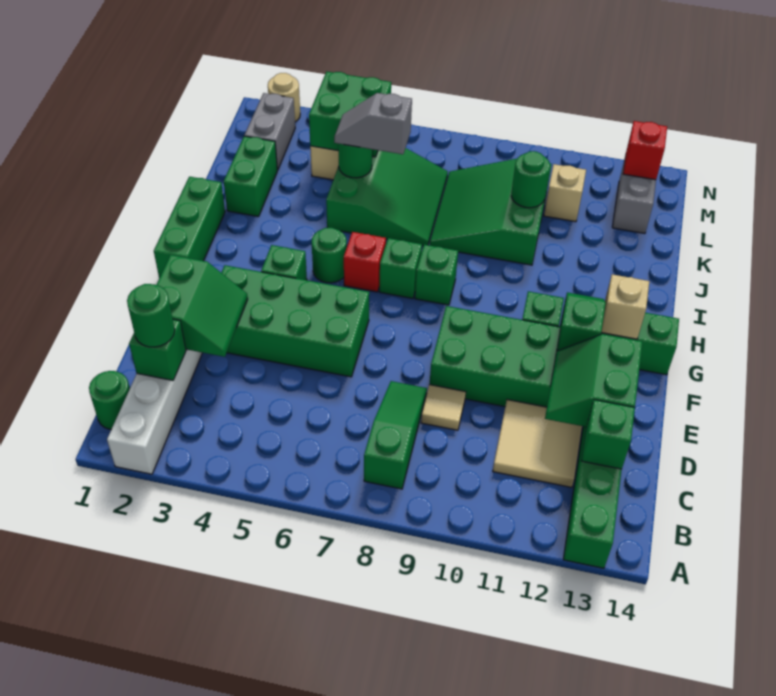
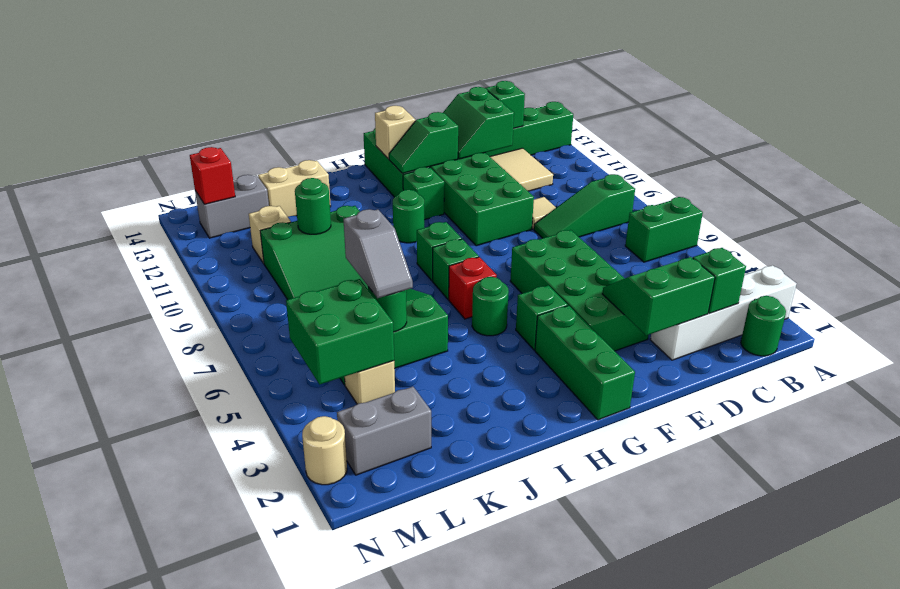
green 1x1 round brick [127,284,175,347] -> green 1x1 round brick moved to [393,190,424,243]
green 2x2 slope [545,334,642,427] -> green 2x2 slope turned to [443,87,514,159]
green 1x3 brick [154,177,225,278] -> green 1x3 brick turned to [535,306,635,420]
green 1x2 brick [224,136,277,217] -> green 1x2 brick moved to [625,197,703,262]
none -> tan 1x2 brick [258,160,331,217]

